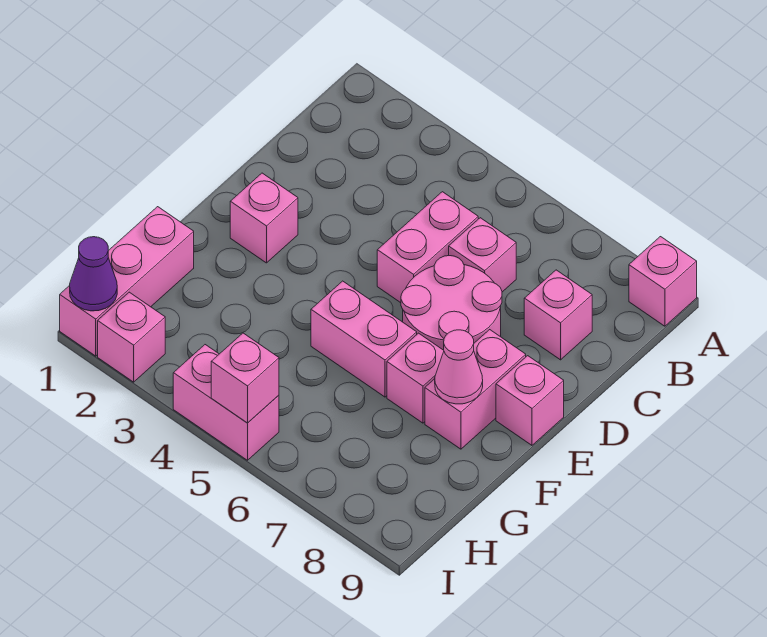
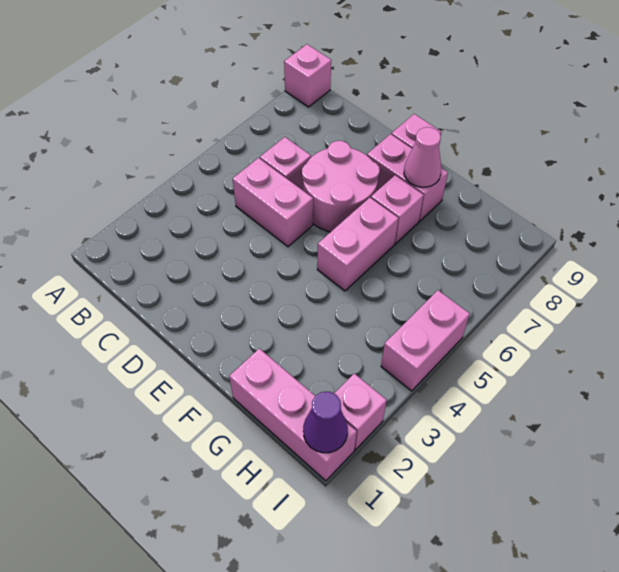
pink 1x1 brick [524,270,592,360] -> none
pink 1x1 brick [230,173,298,263] -> none
pink 1x1 brick [211,333,279,423] -> none

